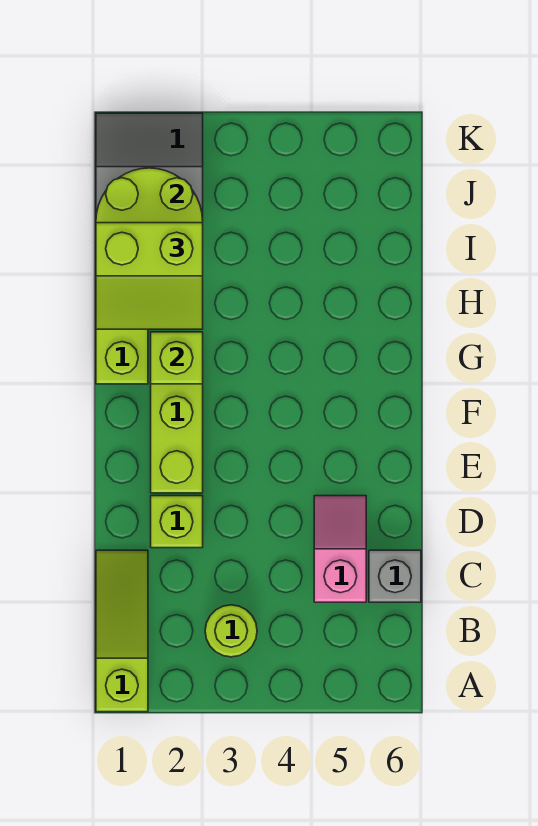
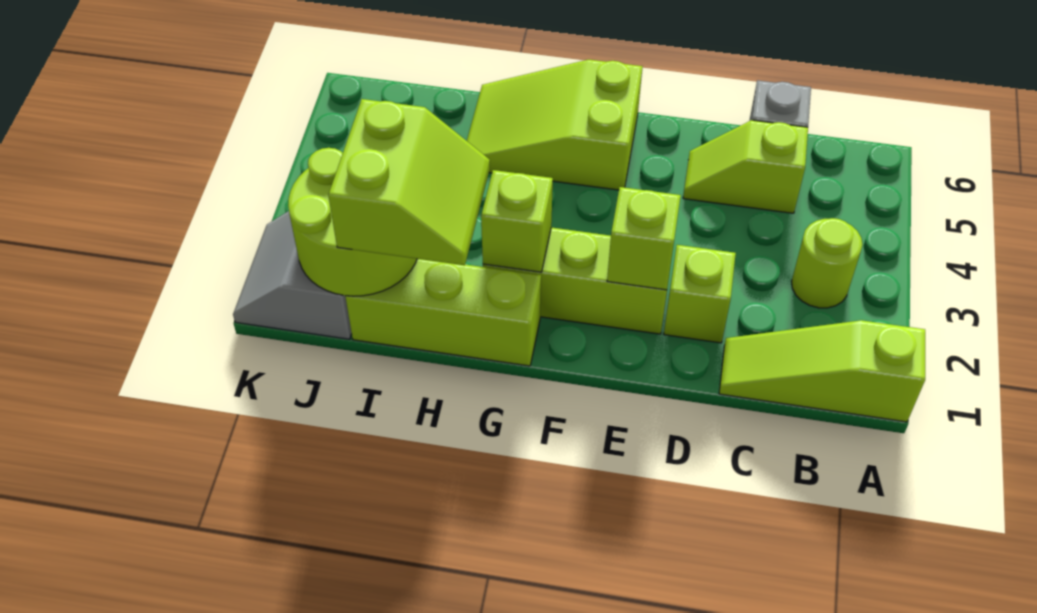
pink 1x2 slope [314,496,366,602] -> lime 1x2 slope [683,120,808,213]
none -> lime 1x1 brick [607,187,681,290]
none -> lime 2x3 slope [467,60,643,190]

